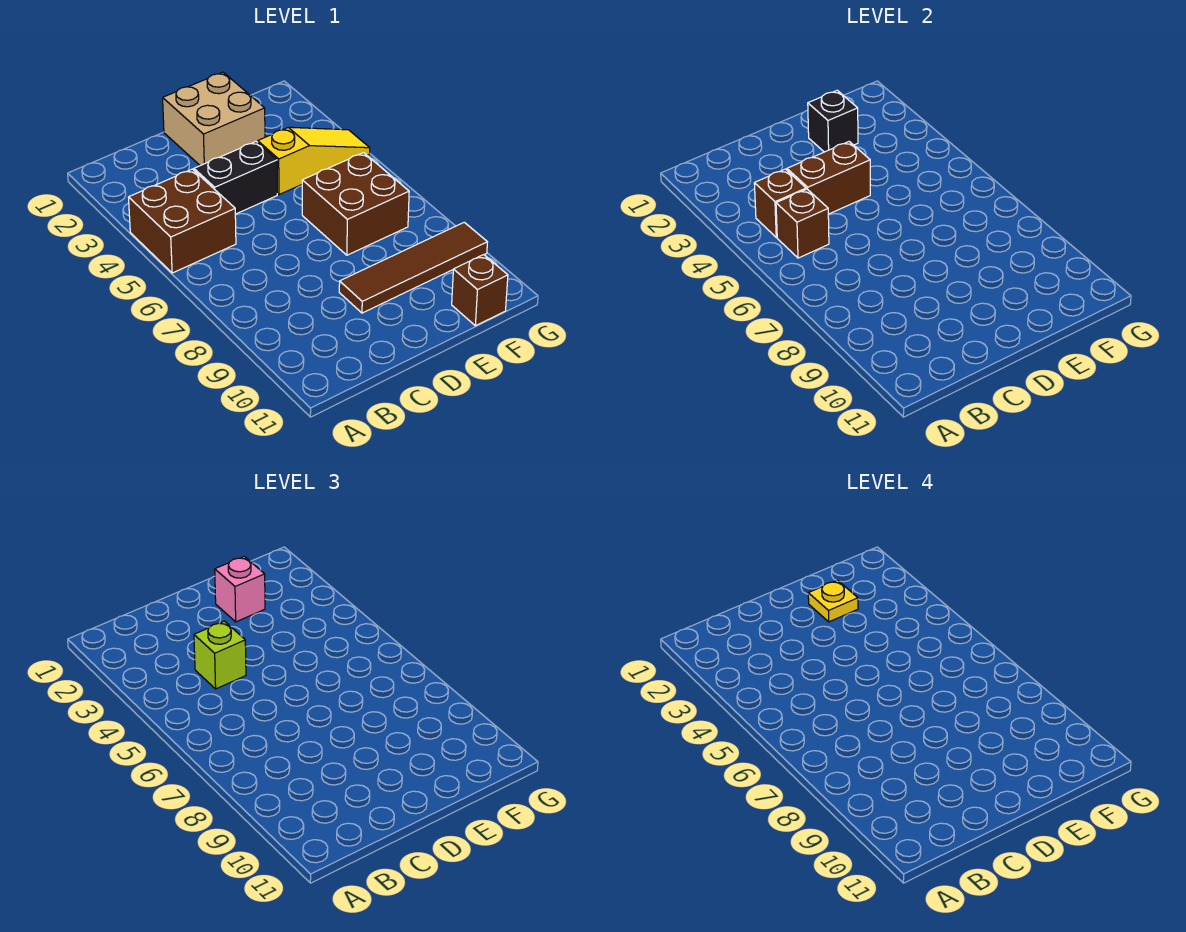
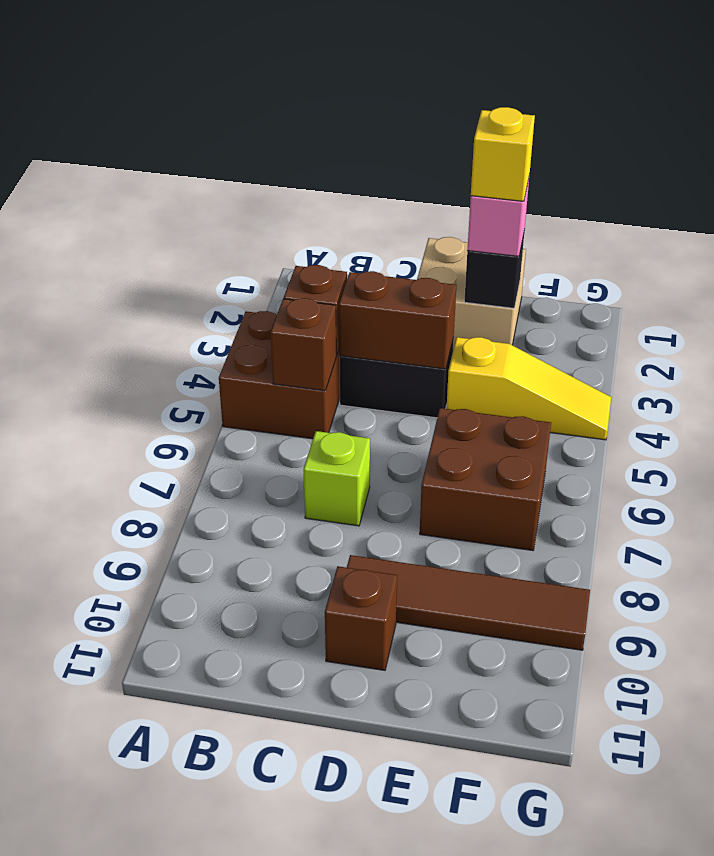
lime 1x1 brick [194,621,246,689] -> lime 1x1 brick moved to [304,431,370,526]
yellow 1x1 plate [808,580,858,622] -> yellow 1x1 brick [471,107,535,201]
brown 1x1 brick [452,255,508,326] -> brown 1x1 brick moved to [325,566,397,670]

